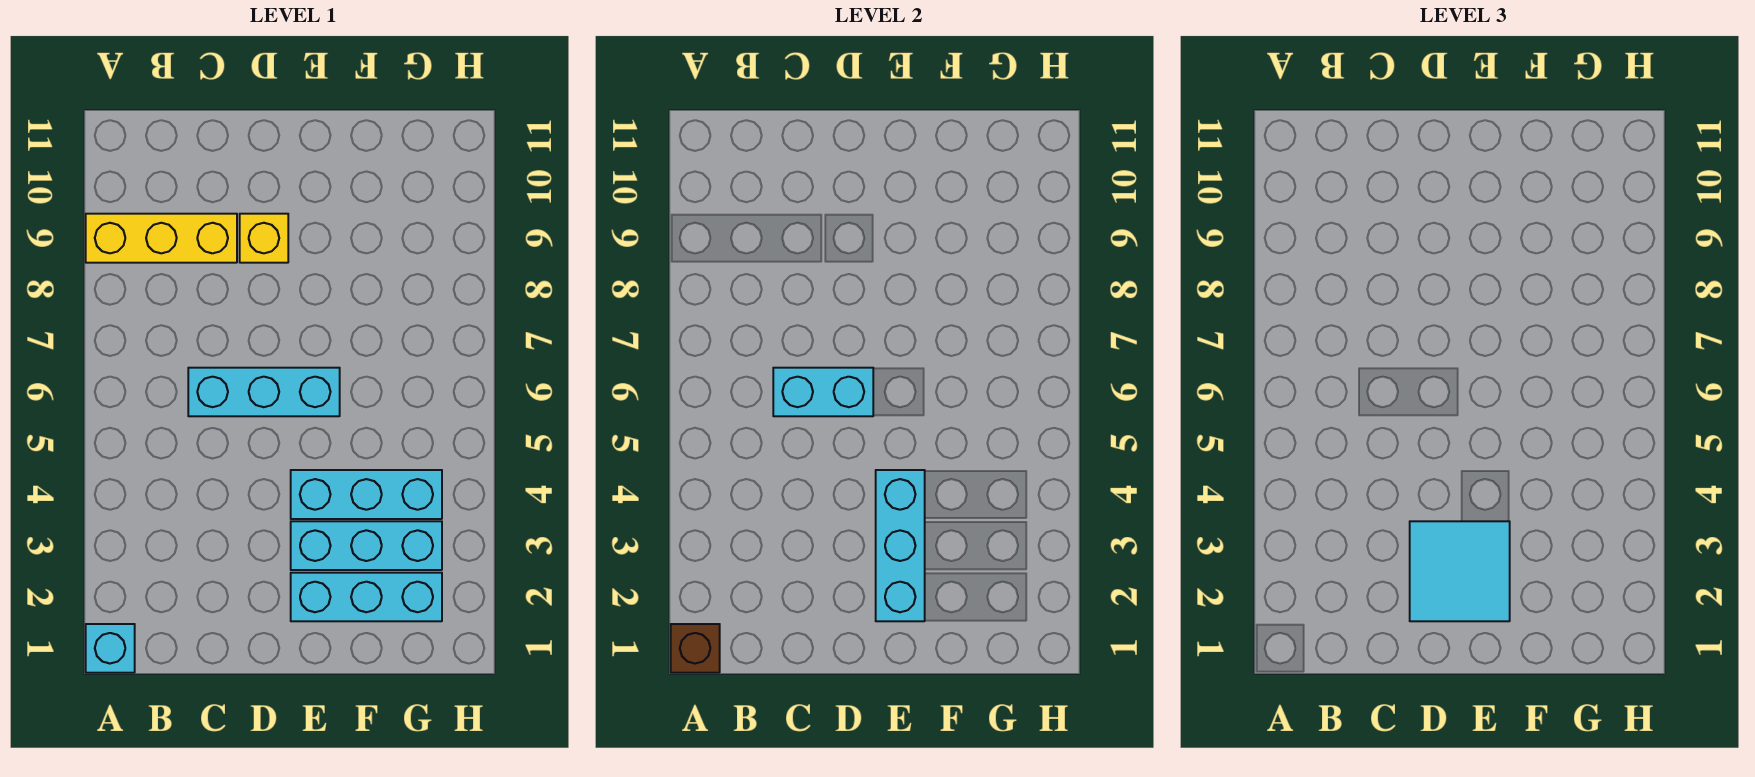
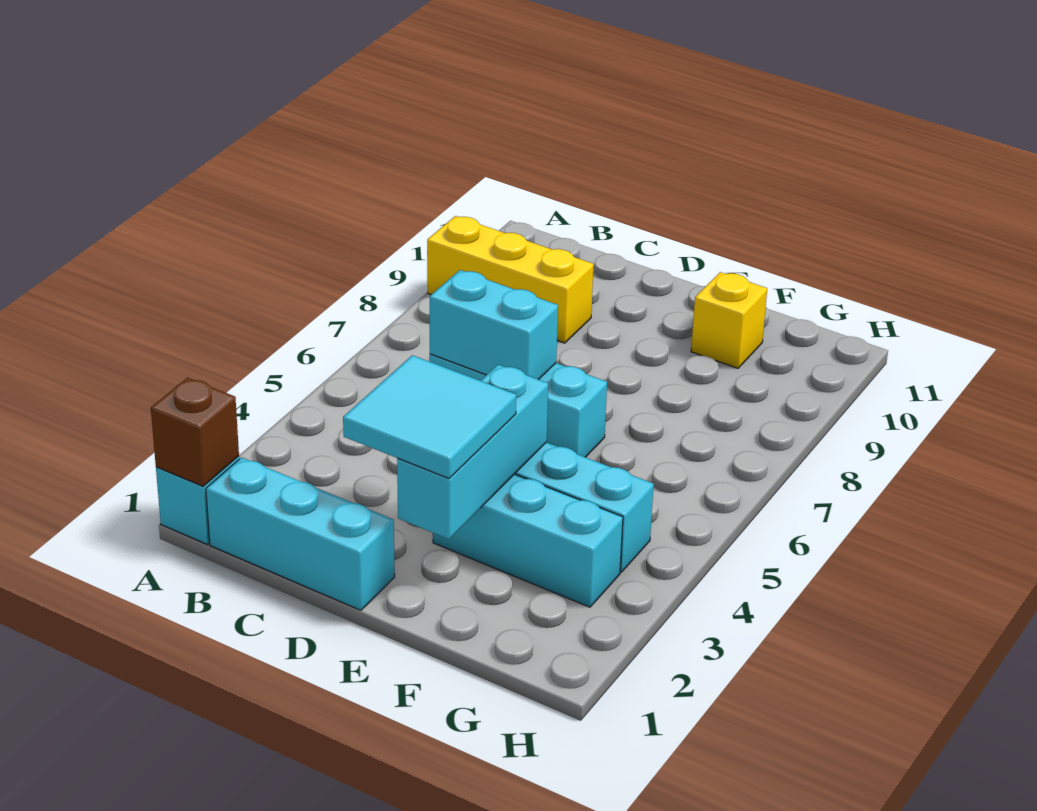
yellow 1x1 brick [240,214,288,263] -> yellow 1x1 brick moved to [691,272,767,368]
cyan 1x3 brick [291,573,442,621] -> cyan 1x3 brick moved to [206,457,395,610]

